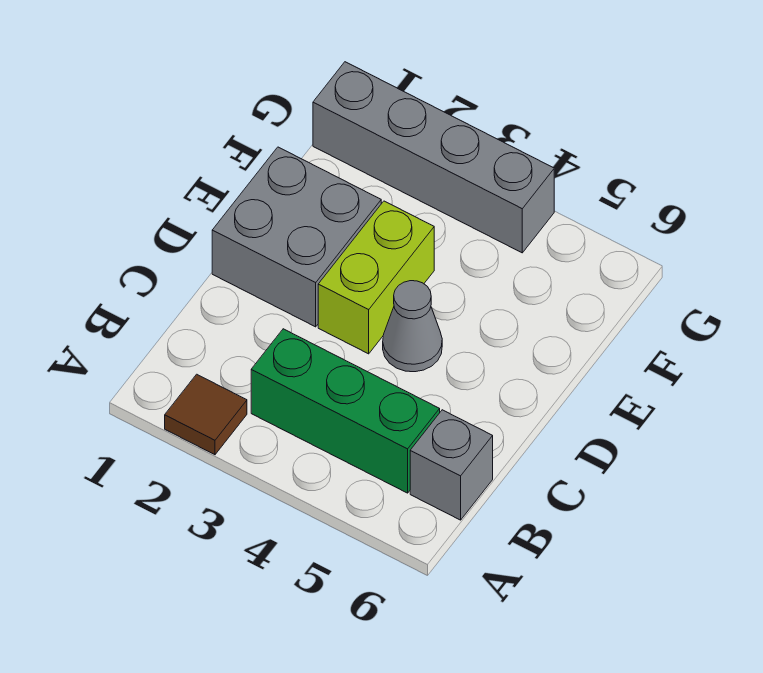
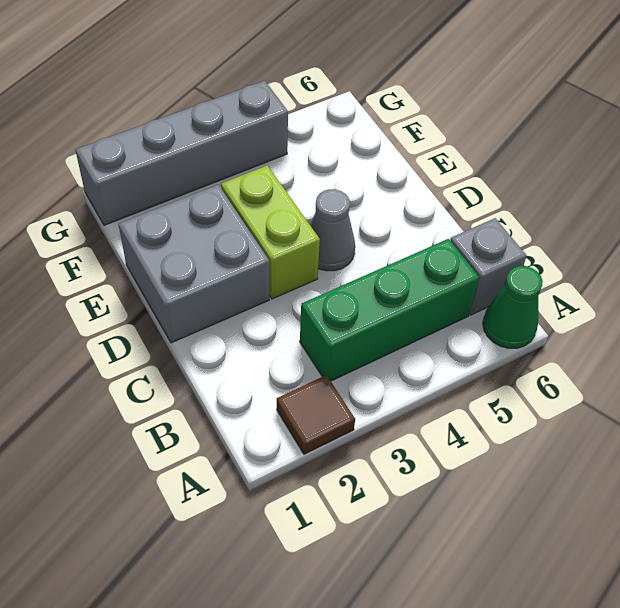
none -> green 1x1 cone [483,266,543,348]

